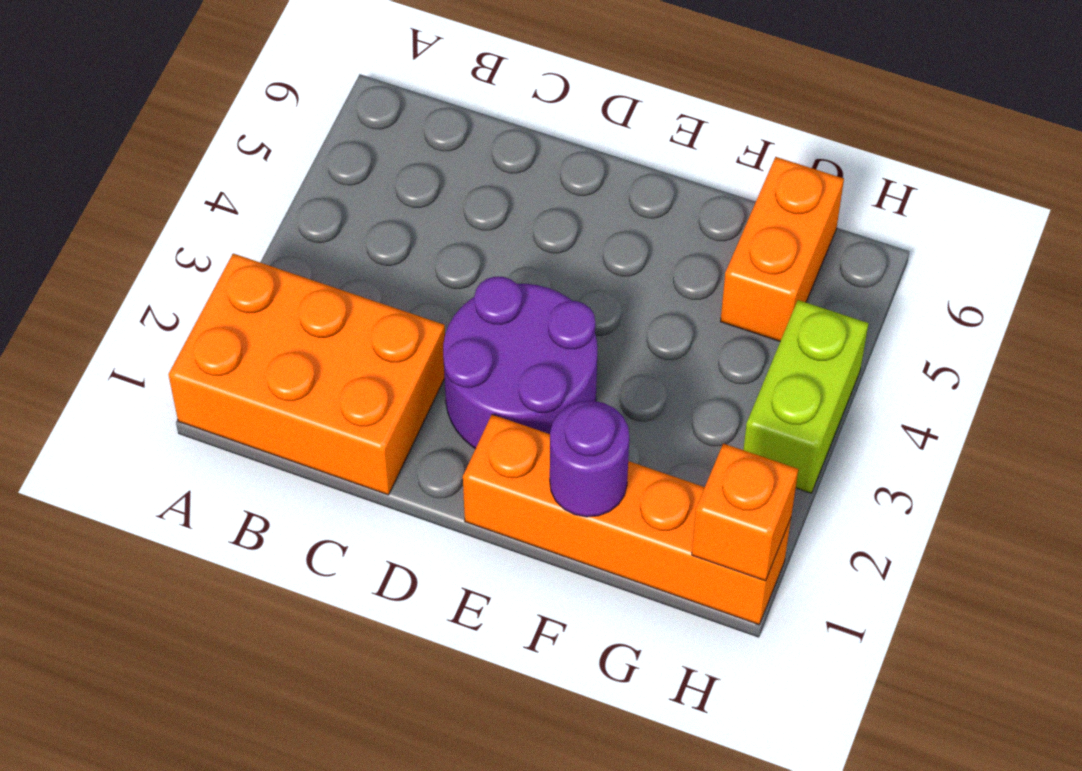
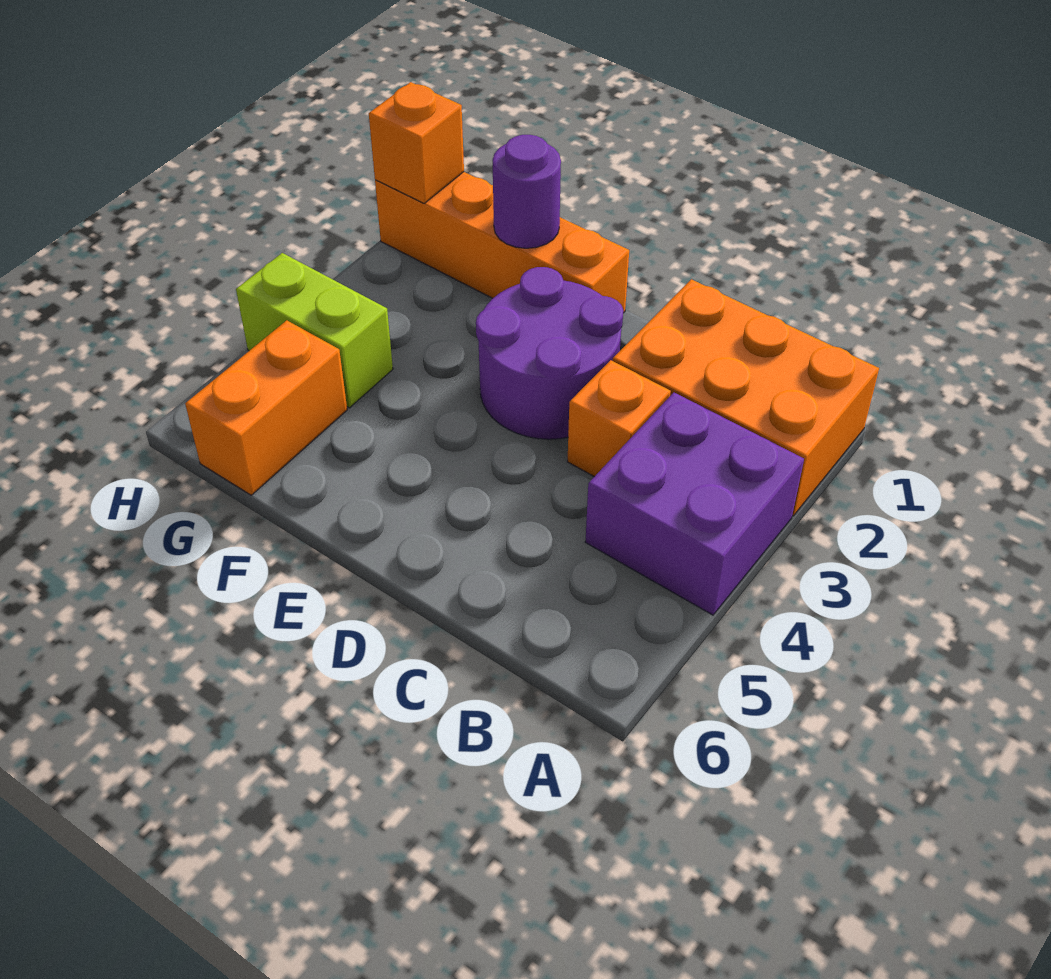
none -> purple 2x2 brick [585,393,804,615]
none -> orange 1x1 brick [567,360,671,477]
lime 1x2 brick [743,300,869,493] -> lime 1x2 brick turned to [236,253,393,408]

